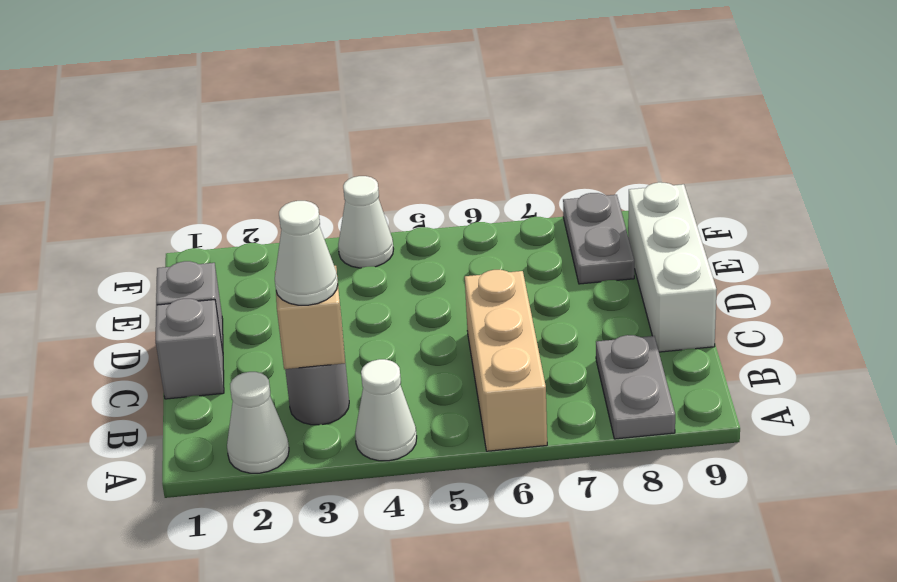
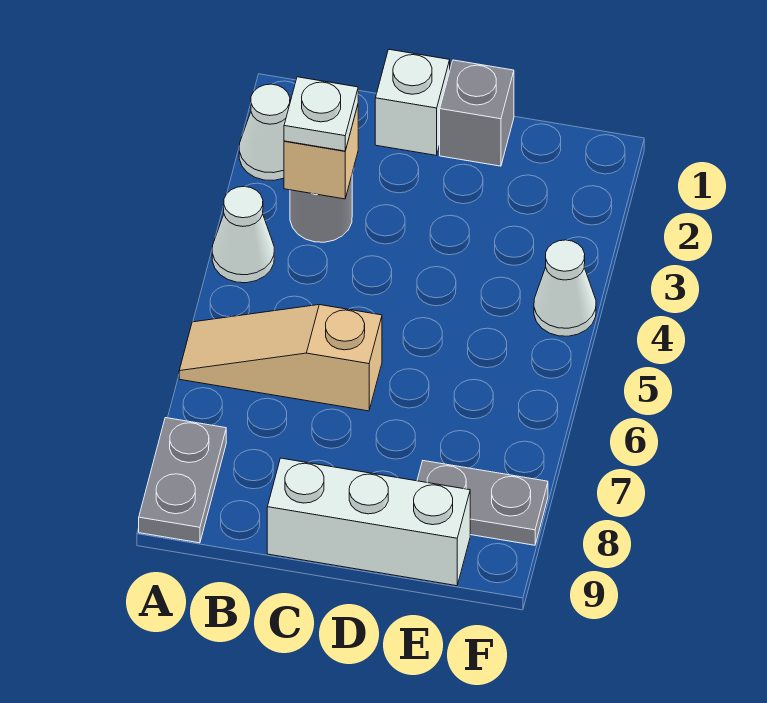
tan 1x3 brick [465,270,547,451] -> tan 1x3 slope [179,305,382,411]
grey 1x2 plate [596,335,675,439] -> grey 1x2 plate turned to [139,418,226,543]
white 1x1 cone [275,201,338,305] -> white 1x1 plate [284,77,358,151]
grey 1x1 brick [156,299,224,399] -> white 1x1 brick [375,49,450,155]

